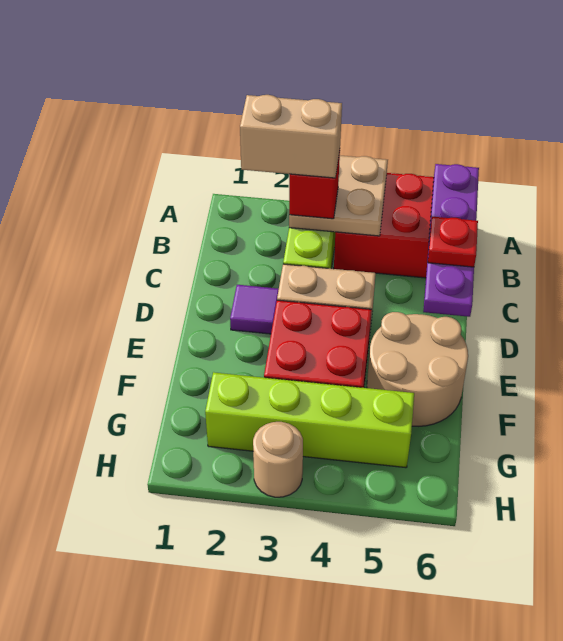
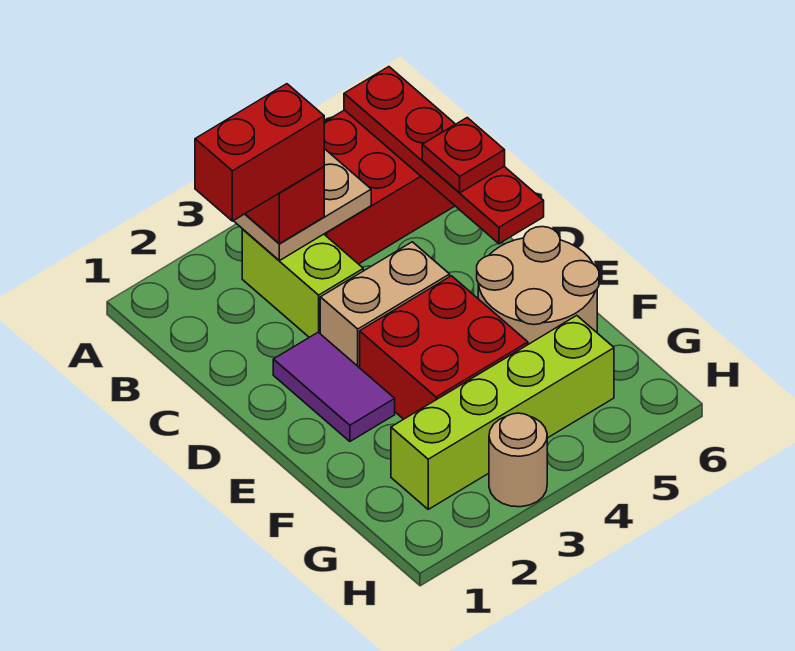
purple 1x4 plate [423,164,479,317] -> red 1x4 plate [344,67,544,244]
tan 1x2 brick [240,95,342,178] -> red 1x2 brick [195,84,324,221]
purple 1x1 tile [230,285,279,334] -> purple 1x2 tile [273,332,395,441]

